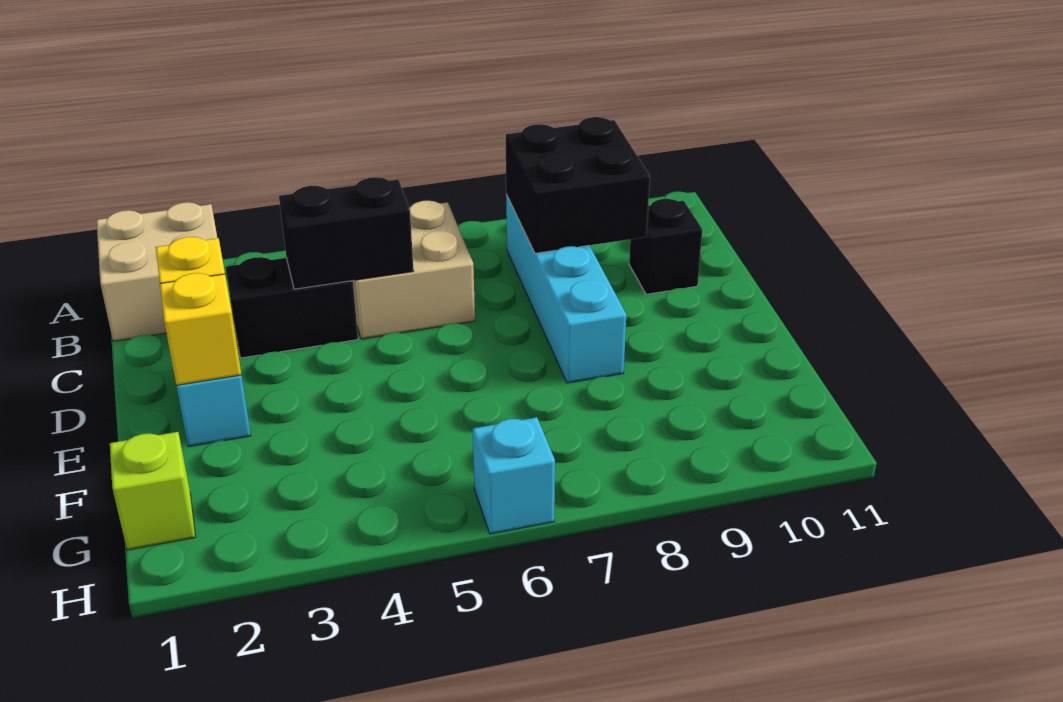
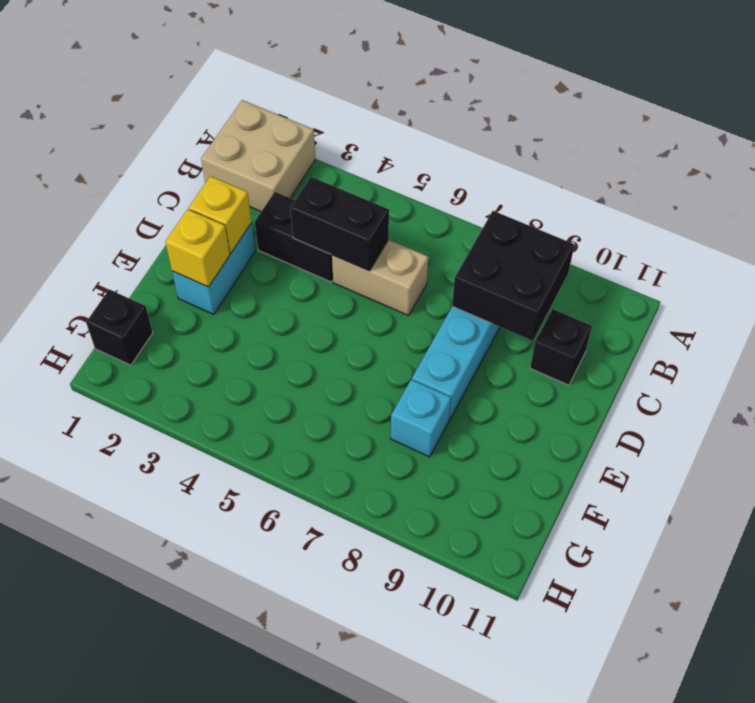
tan 2x2 brick [353,201,475,339] -> tan 1x2 brick [332,240,428,316]
lime 1x1 brick [110,432,195,550] -> black 1x1 brick [86,290,153,365]
cyan 1x1 brick [473,417,555,534] -> cyan 1x1 brick moved to [391,380,451,457]

